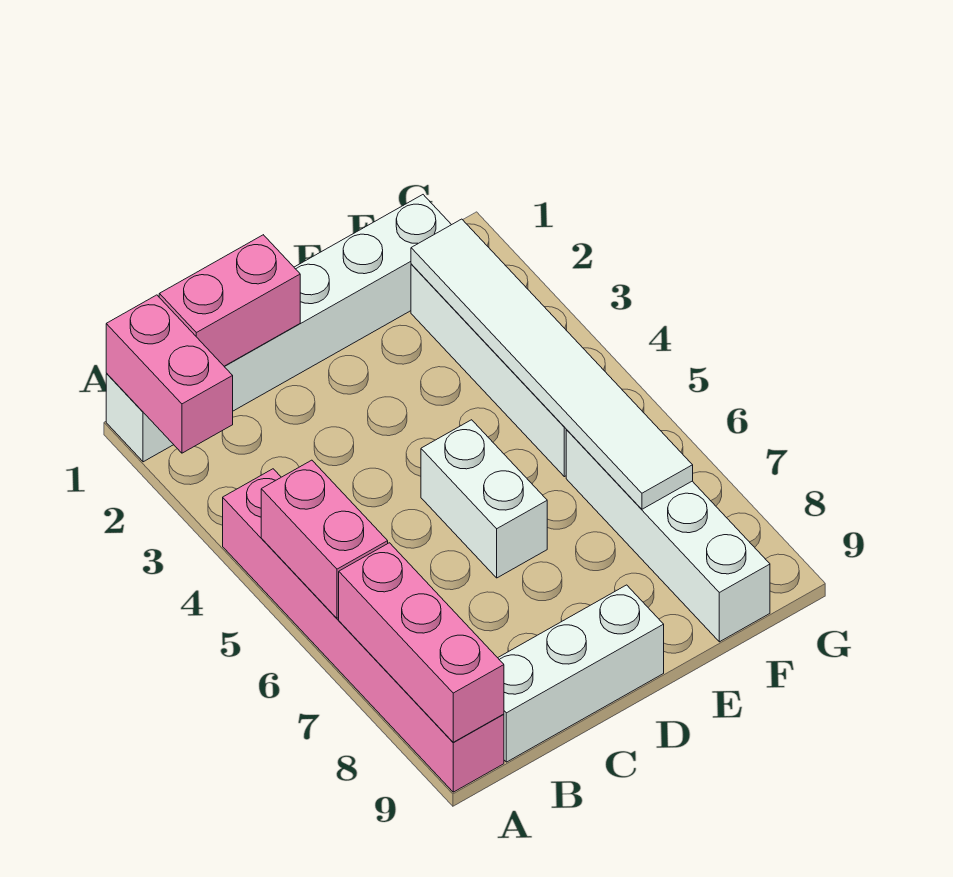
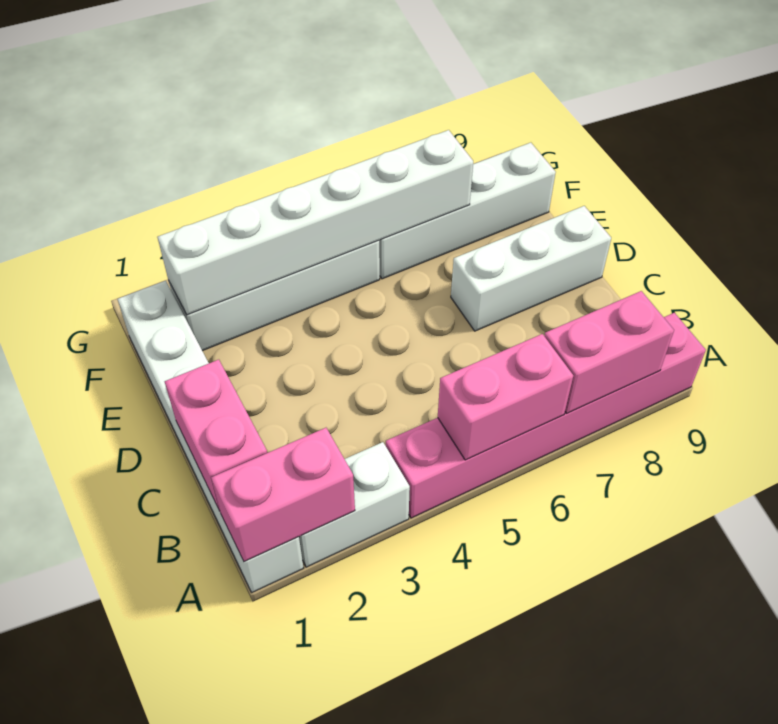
pink 1x3 brick [339,543,504,742] -> pink 1x2 brick [544,291,674,413]
white 1x3 brick [498,585,664,762] -> white 1x3 brick turned to [451,206,611,331]
white 1x2 brick [421,420,547,578] -> white 1x2 brick moved to [299,442,410,567]
white 1x6 tile [411,219,693,509] -> white 1x6 brick [158,130,473,315]

